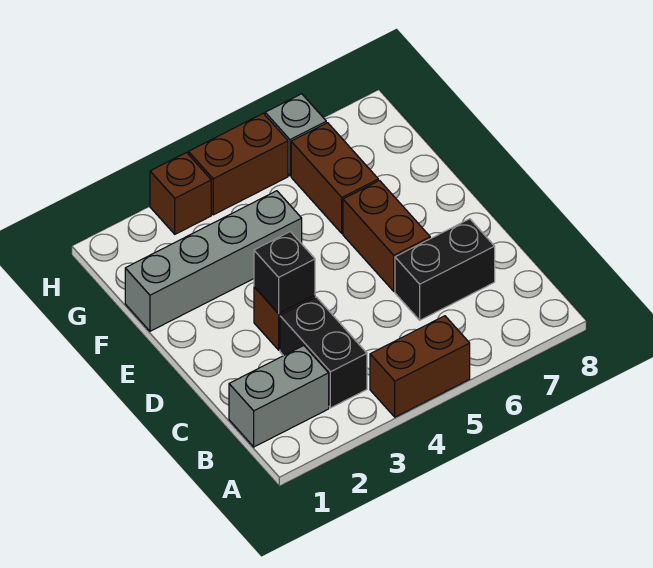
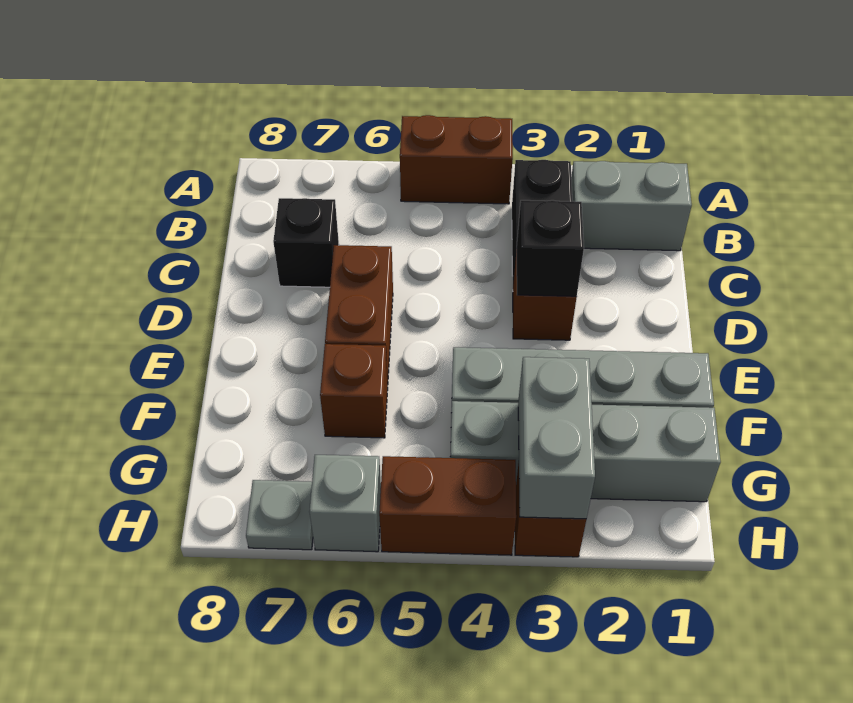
black 1x2 brick [395,219,495,320] -> black 1x1 brick [273,198,339,287]
brown 1x2 brick [291,123,378,233] -> brown 1x1 brick [320,344,388,438]
none -> grey 1x4 brick [450,401,721,502]
none -> grey 1x2 brick [518,357,595,519]
none -> grey 1x1 plate [246,480,313,550]

